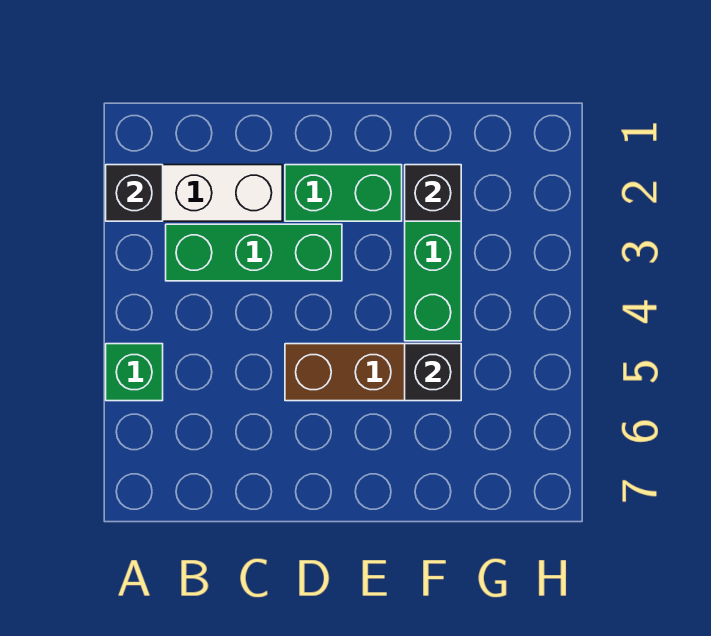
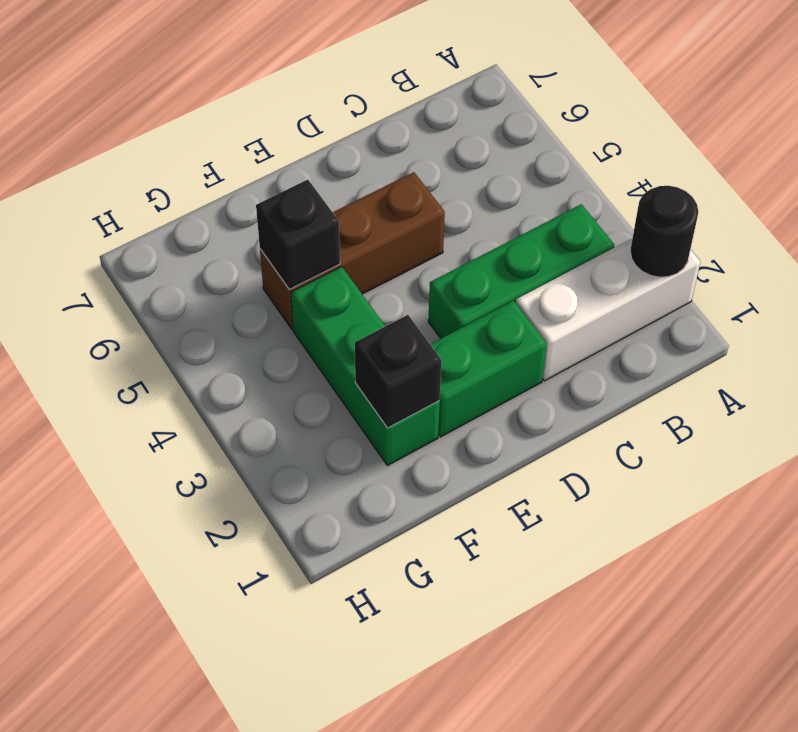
black 1x1 brick [106,165,163,221] -> black 1x1 round brick [630,186,698,277]
green 1x1 brick [106,344,163,401] -> none

